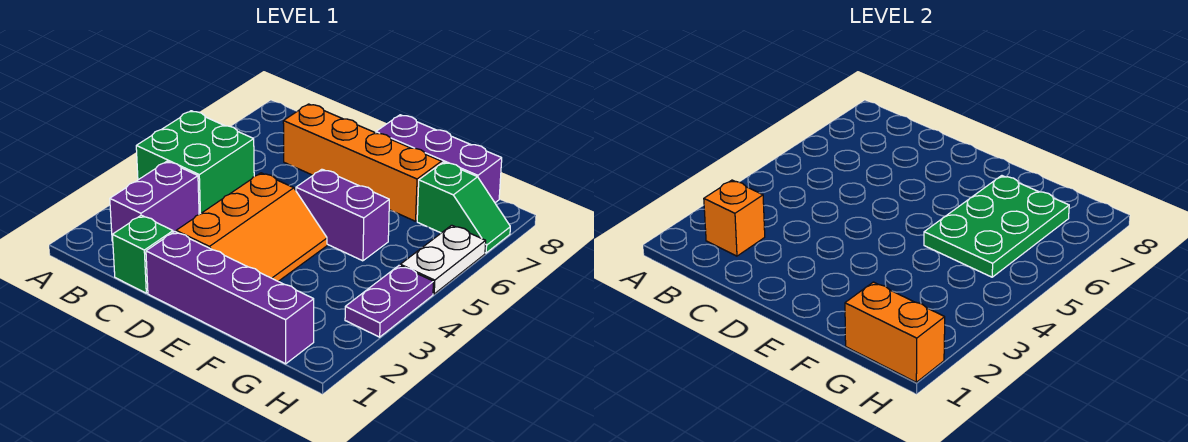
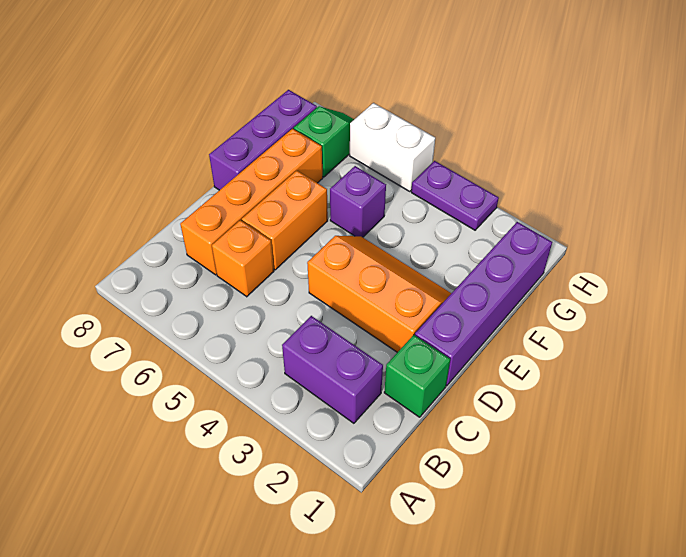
green 2x2 brick [136,111,254,214] -> none
orange 1x1 brick [704,180,765,256] -> orange 1x1 brick moved to [212,220,274,297]
purple 1x2 brick [296,169,389,261] -> purple 1x1 brick [330,166,386,237]
green 2x3 plate [924,176,1069,277] -> none
orange 1x2 brick [845,282,945,382] -> orange 1x2 brick moved to [242,170,328,270]
white 1x2 plate [400,225,486,294] -> white 1x2 brick [350,103,435,191]

